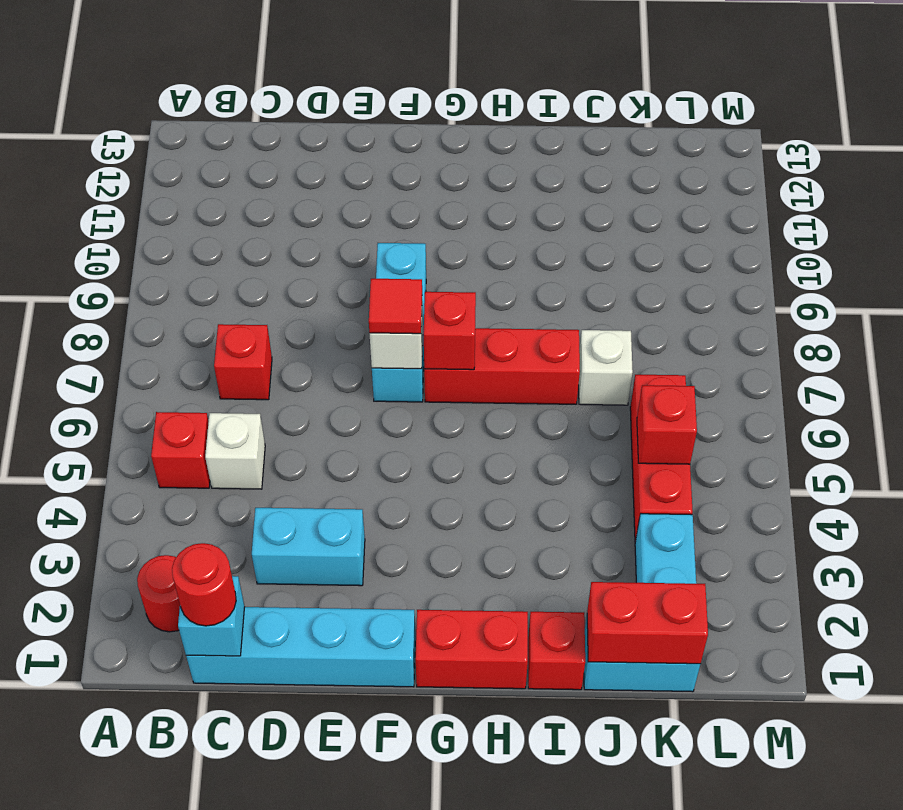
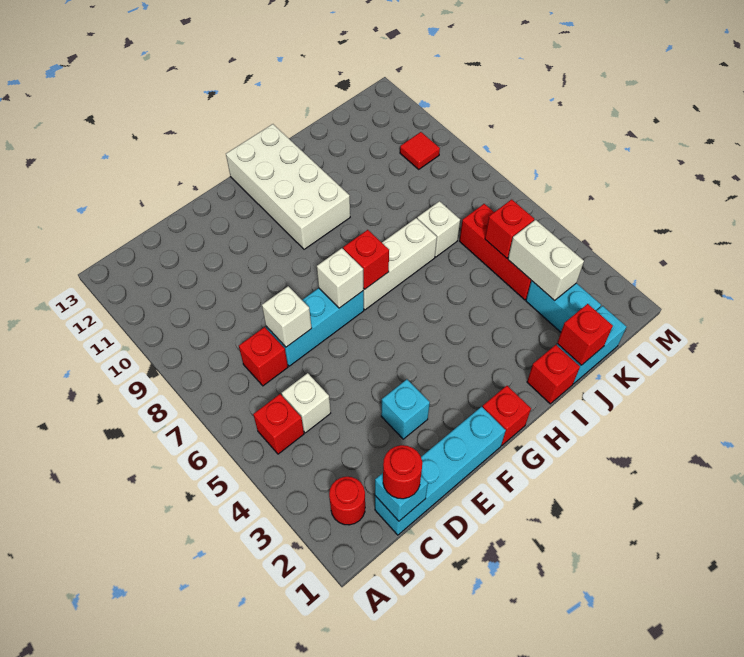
cyan 1x2 brick [252,508,365,586] -> cyan 1x1 brick [381,379,430,439]
none -> white 1x1 brick [262,286,312,347]
cyan 1x3 brick [372,243,426,402] -> cyan 1x3 brick turned to [266,288,364,366]
red 1x1 tile [369,279,422,334] -> red 1x1 tile moved to [400,132,440,169]
red 1x2 brick [416,610,528,689] -> red 1x1 brick [483,386,531,445]
red 1x3 brick [424,328,580,404] -> white 1x3 brick [363,218,437,310]
none -> white 2x4 brick [226,124,350,249]
red 1x2 brick [587,582,708,664] -> red 1x1 brick [557,304,613,365]
none -> white 1x2 brick [508,220,584,301]

